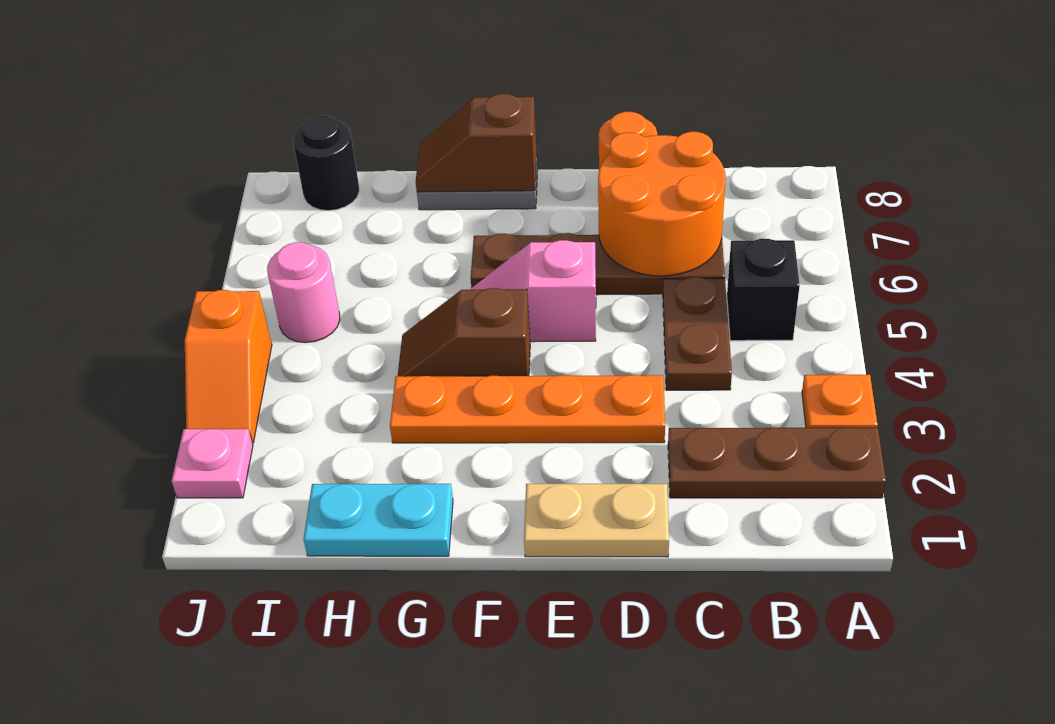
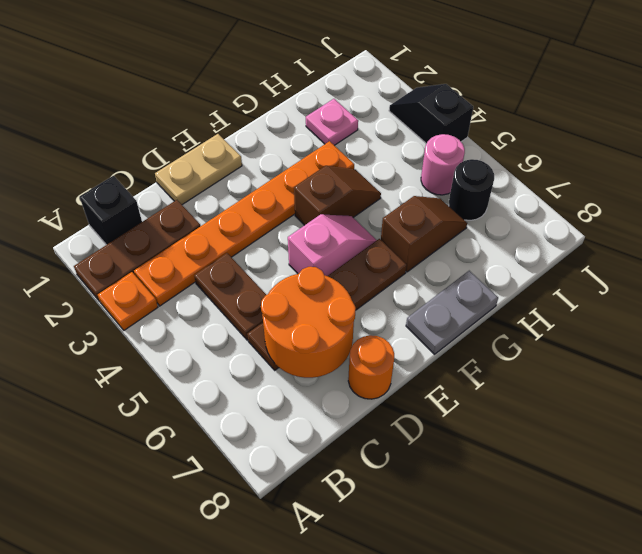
black 1x1 brick [727,239,800,341] -> black 1x1 brick moved to [80,176,142,245]
orange 1x4 plate [390,375,665,443] -> orange 1x6 plate [134,141,354,306]
brown 1x2 slope [416,94,537,192] -> brown 1x2 slope moved to [381,196,467,272]
cyan 1x2 plate [303,484,453,556] -> none
black 1x1 round brick [293,115,359,211] -> black 1x1 round brick moved to [449,159,494,220]
pink 1x1 plate [172,429,253,498] -> pink 1x1 plate moved to [306,99,358,145]
orange 1x2 slope [185,290,272,443] -> black 1x2 slope [389,84,473,144]

